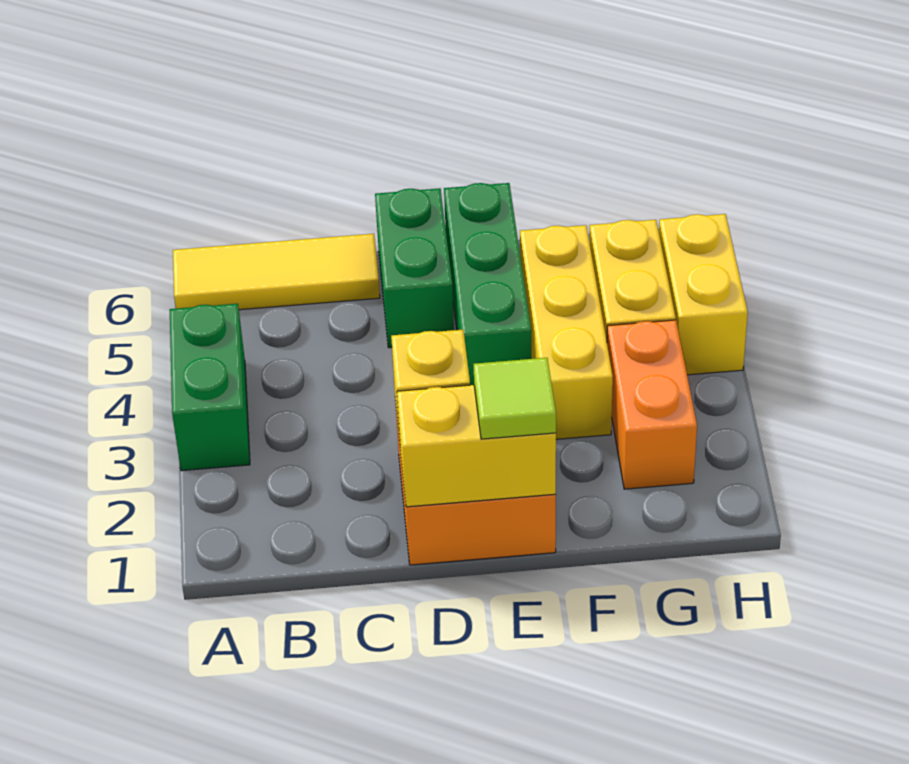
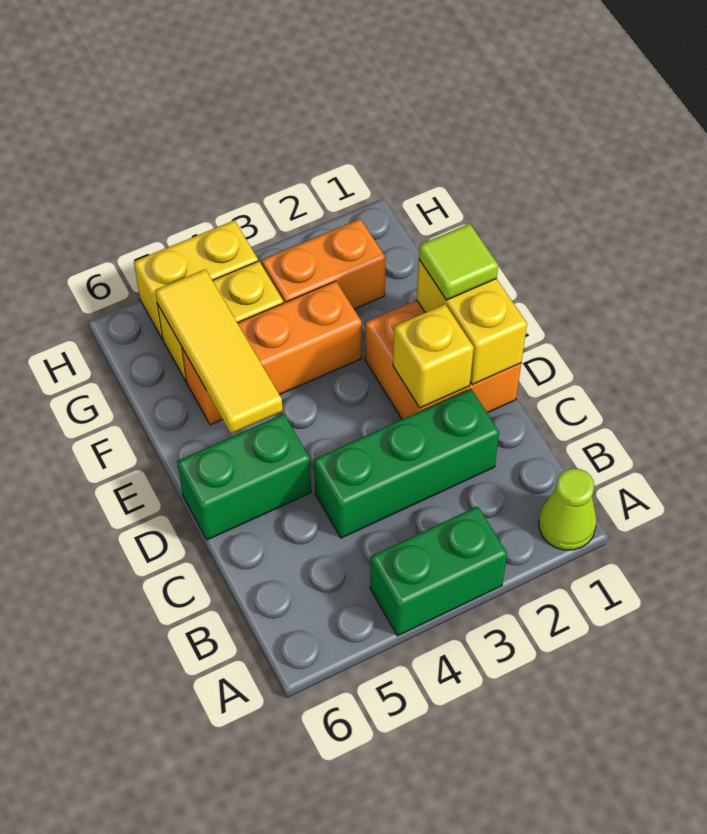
none -> lime 1x1 cone [539,468,597,550]
yellow 1x3 tile [173,234,380,310] -> yellow 1x3 tile moved to [155,269,283,434]
green 1x3 brick [444,183,531,385] -> green 1x3 brick moved to [314,389,499,538]
yellow 1x3 brick [520,225,613,439] -> orange 1x3 brick [182,281,362,425]

